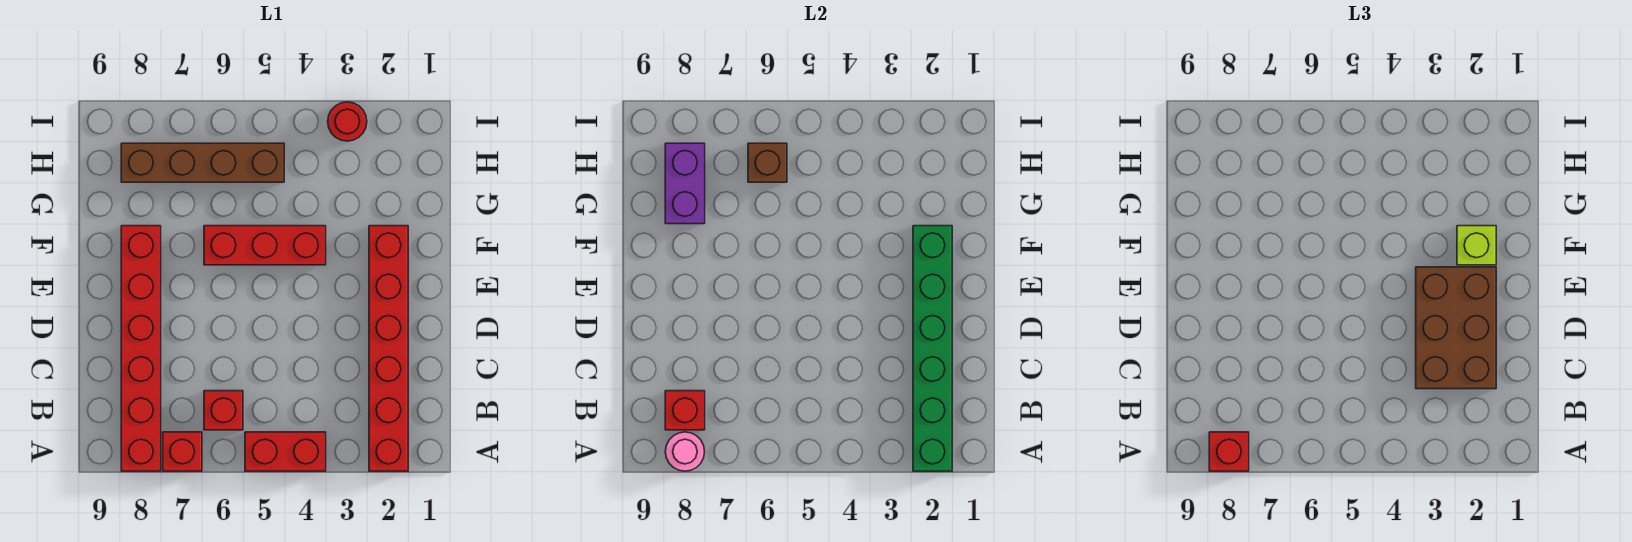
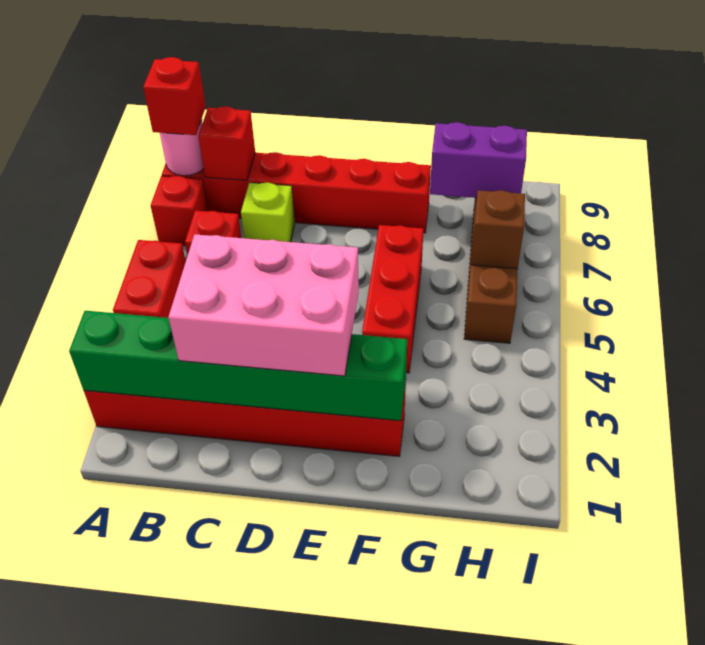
brown 2x3 brick [1416,267,1496,389] -> pink 2x3 brick [168,234,359,376]
lime 1x1 brick [1457,226,1496,265] -> lime 1x1 brick moved to [241,182,295,242]
red 1x1 round brick [328,102,367,141] -> none

